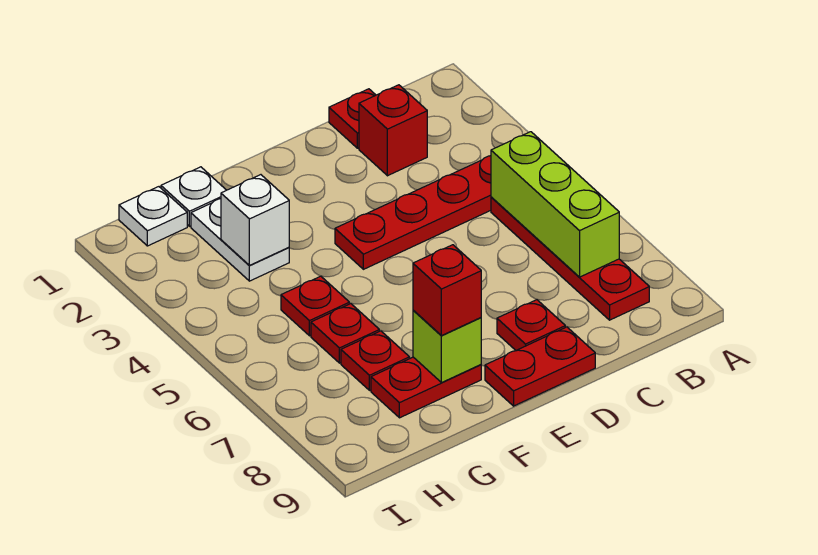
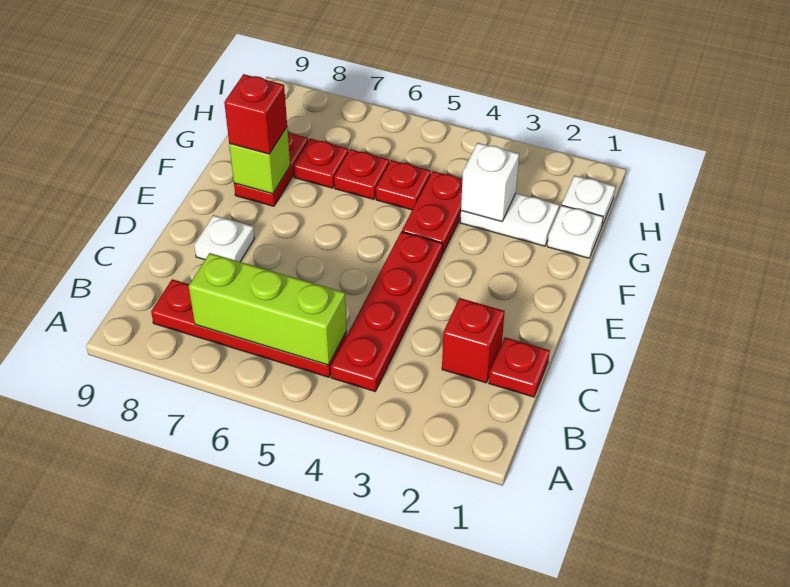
red 1x1 plate [497,300,565,351] -> white 1x1 plate [194,215,254,262]
red 1x2 plate [485,327,595,406] -> red 1x2 plate moved to [402,171,463,254]

